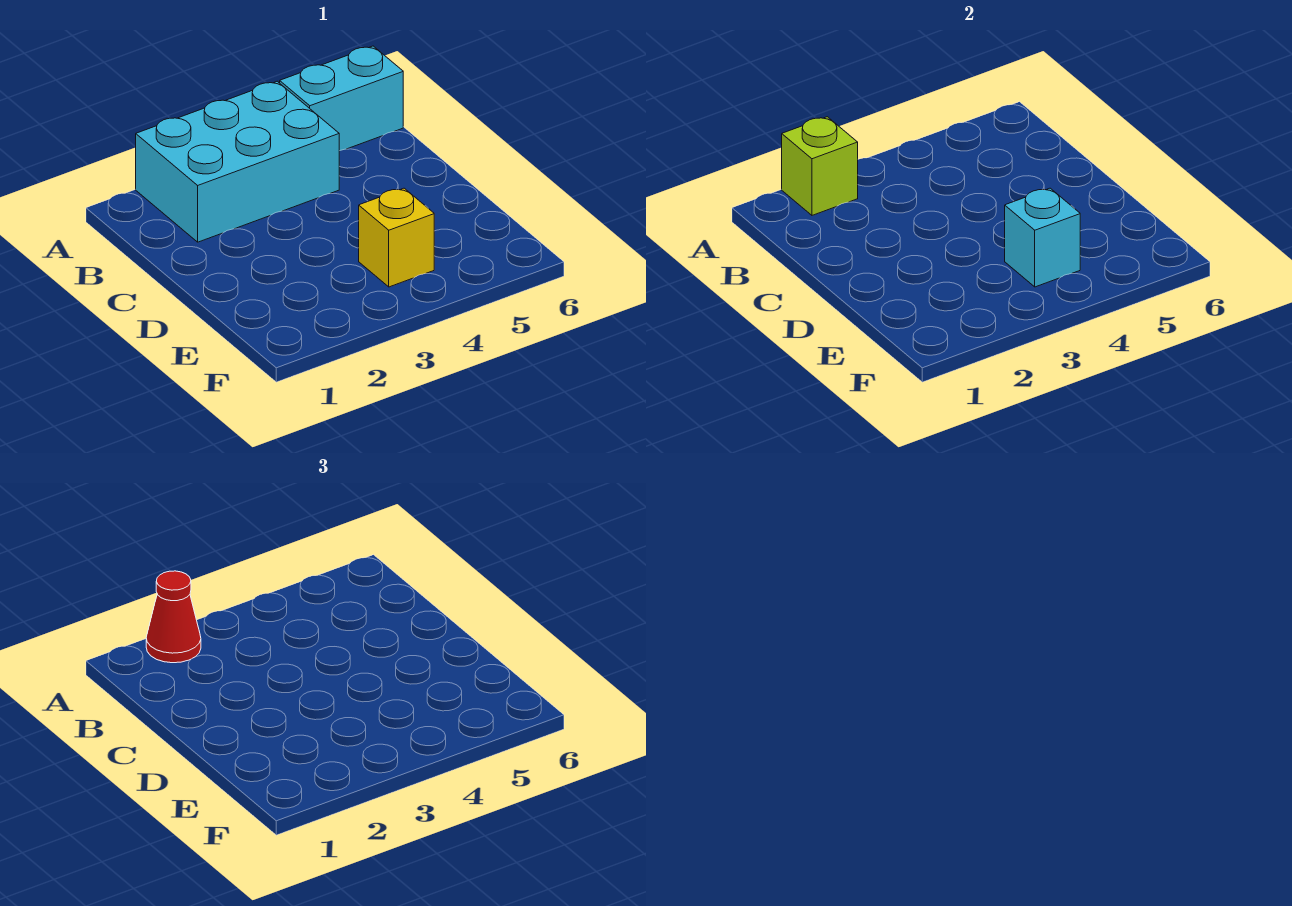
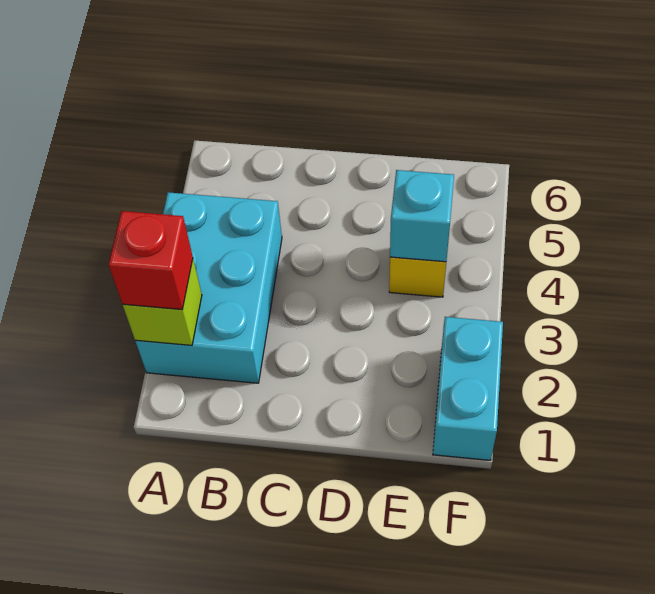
red 1x1 cone [146,571,201,663] -> red 1x1 brick [108,211,193,310]
cyan 1x2 brick [280,46,403,151] -> cyan 1x2 brick moved to [433,317,503,460]

